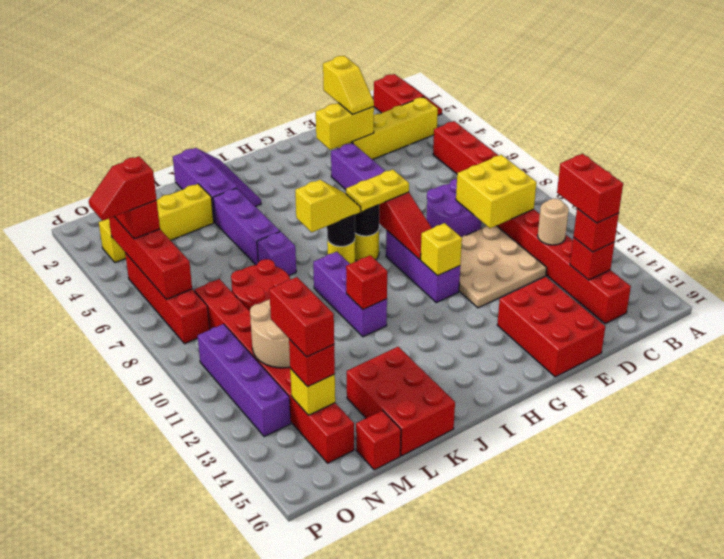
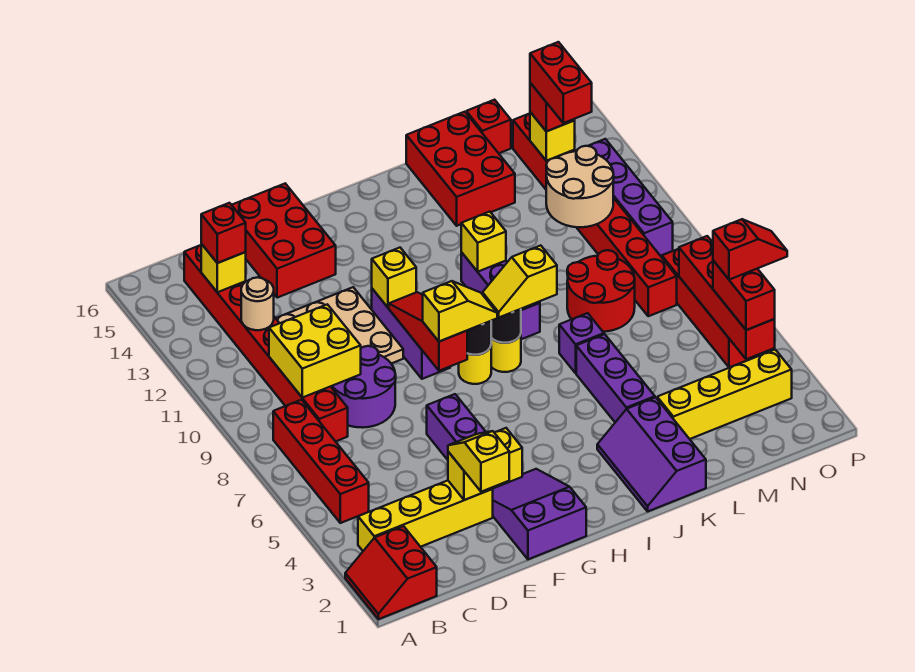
red 1x2 brick [557,154,623,223] -> none
red 1x1 brick [570,238,615,280] -> yellow 1x1 brick [201,244,246,292]
none -> purple 2x3 slope [493,469,586,559]
yellow 1x2 plate [346,169,409,211] -> yellow 1x2 slope [423,281,497,342]
red 1x1 brick [346,255,387,309] -> yellow 1x1 brick [461,212,506,272]

